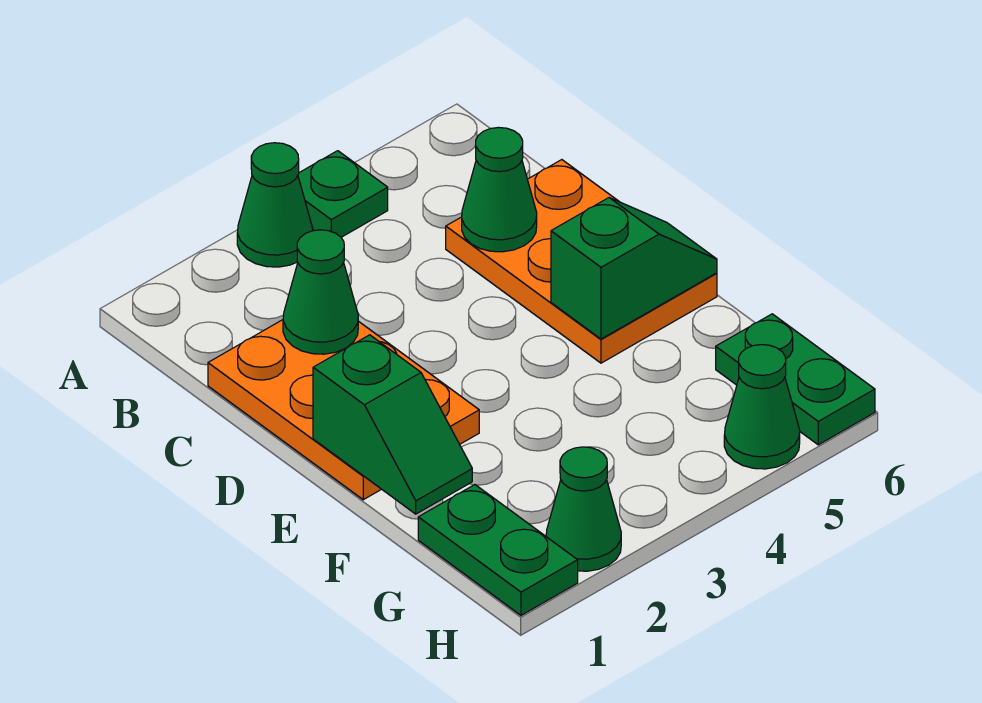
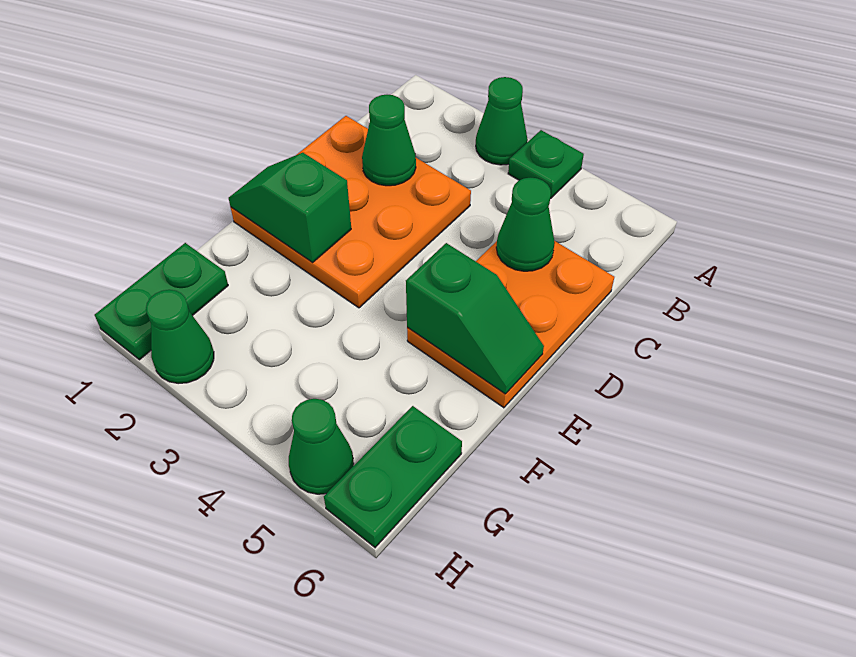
orange 2x3 plate [208,320,479,500] -> orange 3x3 plate [231,116,471,308]
green 1x2 slope [313,335,472,514] -> green 1x2 slope turned to [229,153,351,263]

